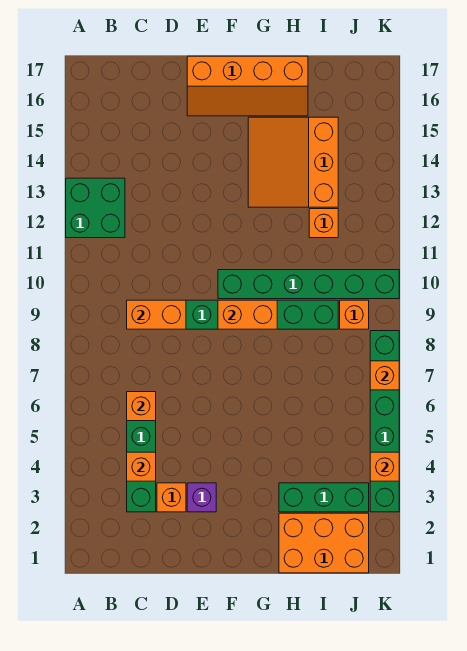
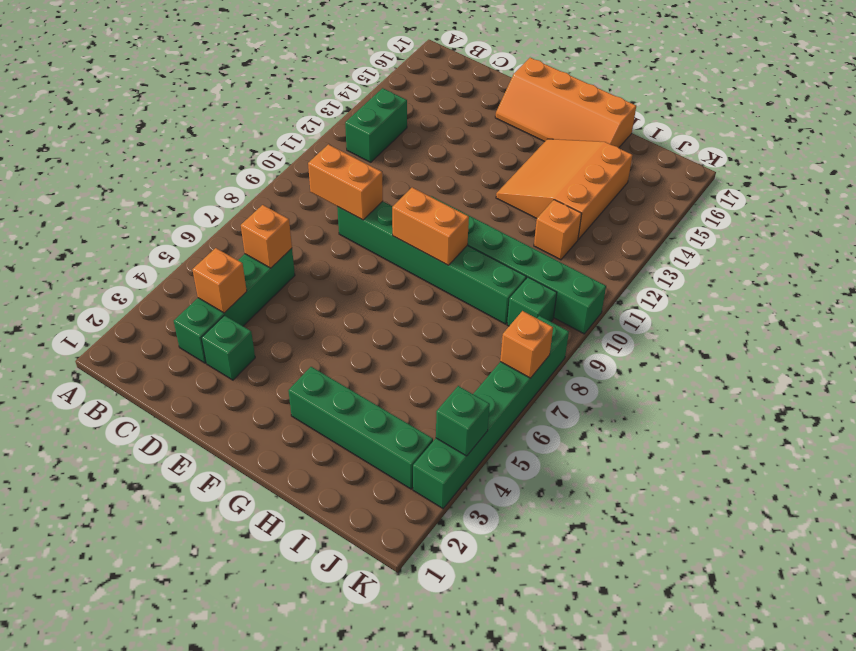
green 2x2 brick [66,178,125,238] -> green 1x2 brick [345,88,407,162]
orange 1x1 brick [157,483,186,512] -> green 1x1 brick [201,316,255,380]
purple 1x1 brick [187,483,216,512] -> none
orange 2x3 brick [279,513,369,573] -> none
green 1x3 brick [279,483,369,512] -> green 1x4 brick [288,367,433,489]
orange 1x1 brick [340,300,369,329] -> green 1x1 brick [507,277,557,326]
orange 1x1 brick [370,452,399,481] -> green 1x1 brick [436,386,490,456]

